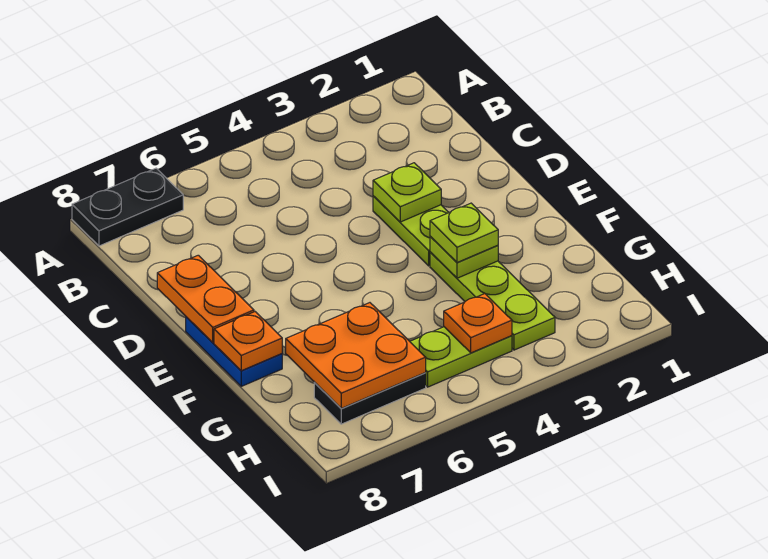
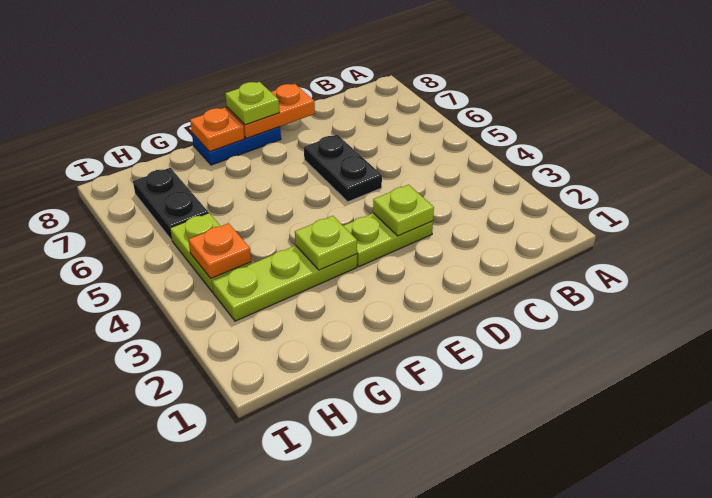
black 1x2 plate [72,168,183,246] -> black 1x2 plate moved to [304,135,382,202]
lime 1x1 plate [430,203,498,263] -> lime 1x1 plate moved to [225,82,279,125]
orange 2x2 plate [286,303,426,408] -> none

